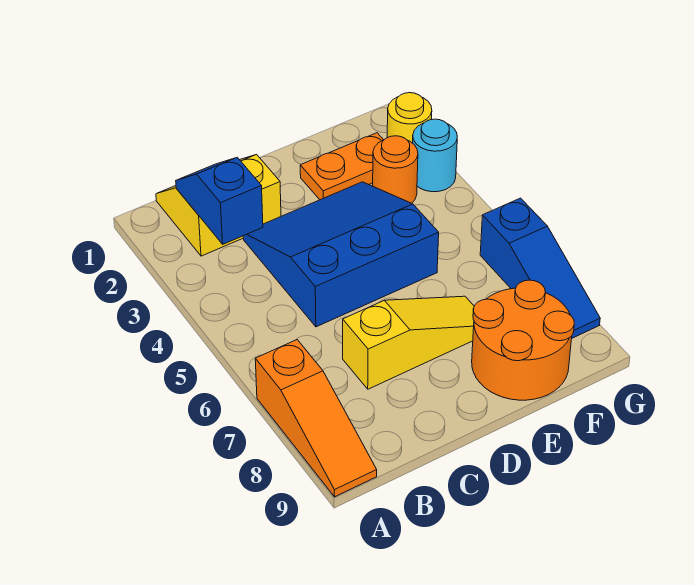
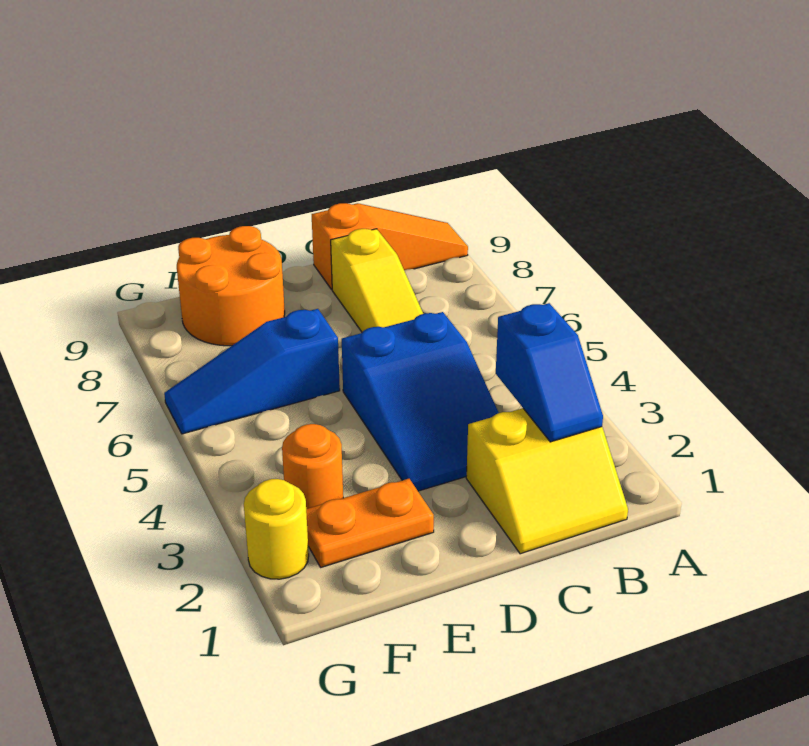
orange 1x3 slope [255,340,377,497] -> orange 1x3 slope turned to [312,203,468,290]
blue 3x3 slope [243,182,439,327] -> blue 2x3 slope [342,312,499,491]
yellow 1x3 slope [343,296,474,389] -> yellow 1x3 slope turned to [331,229,423,332]
cyan 1x1 round brick [413,119,457,192] -> none
blue 1x3 slope [480,198,600,338] -> blue 1x3 slope turned to [164,309,340,434]

